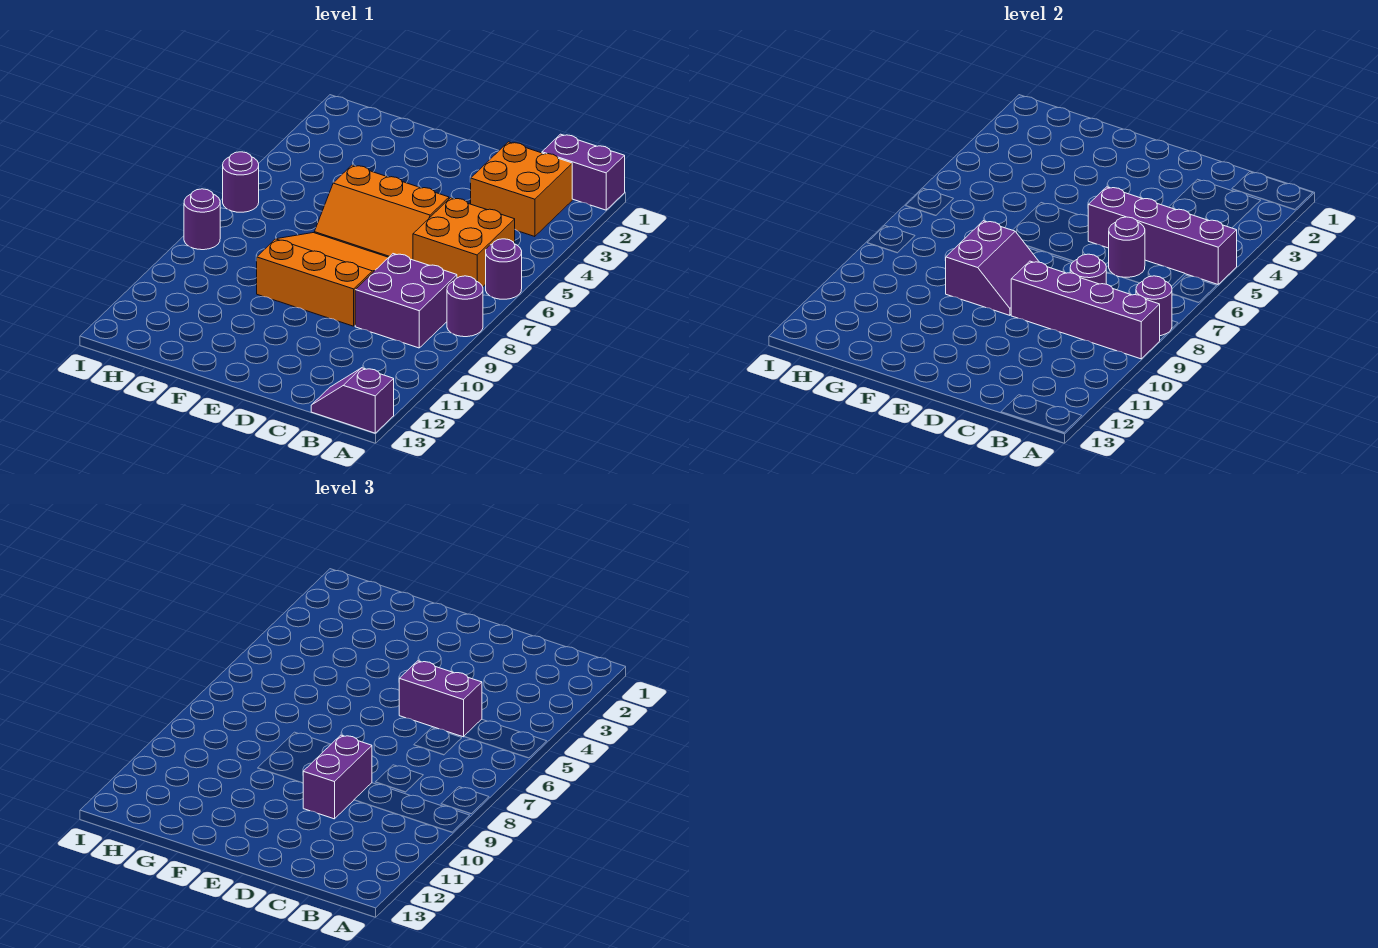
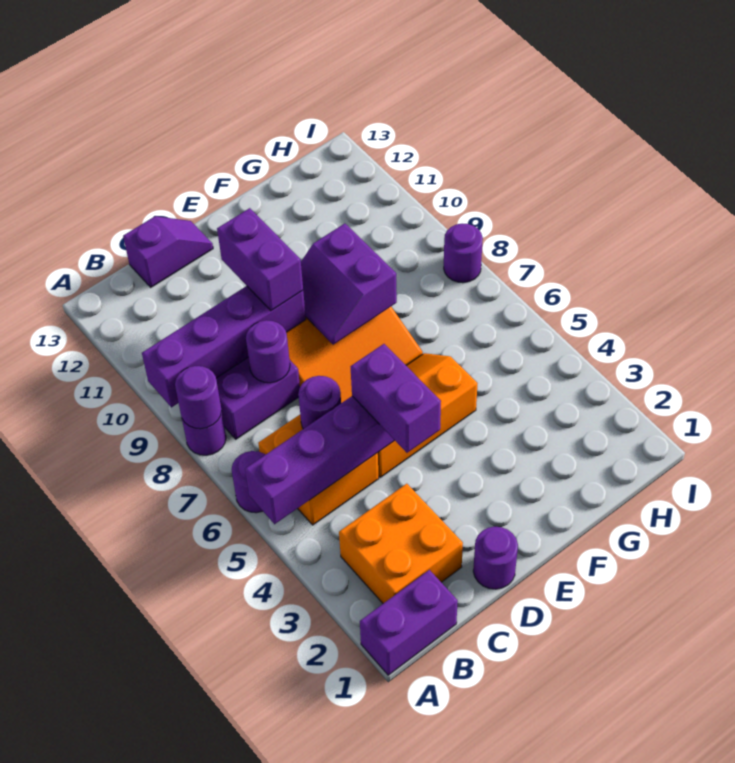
purple 1x2 slope [311,368,394,433] -> purple 1x2 slope moved to [123,216,213,287]
purple 1x2 brick [399,661,482,737] -> purple 1x2 brick turned to [351,344,441,453]
purple 1x1 round brick [223,152,259,212] -> purple 1x1 round brick moved to [473,527,518,589]

